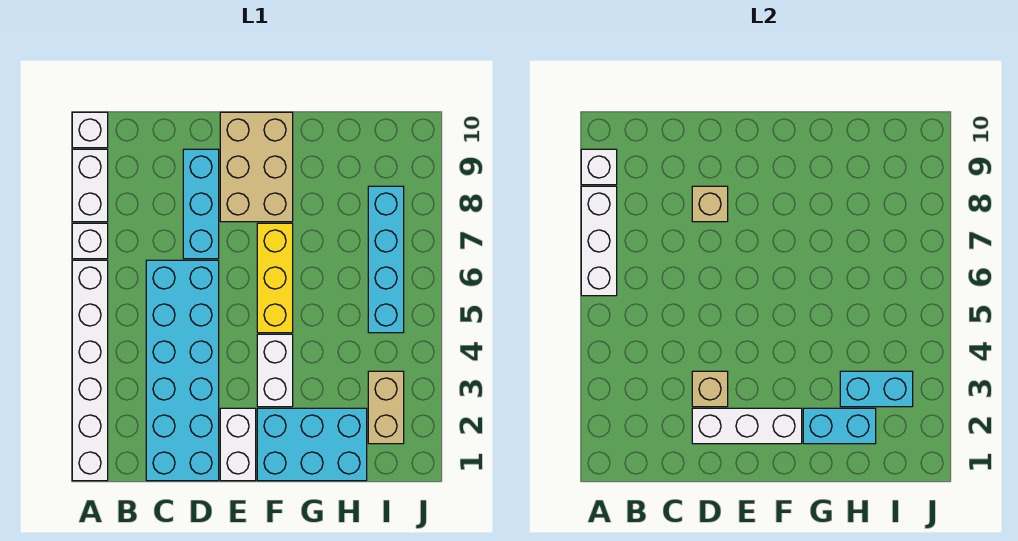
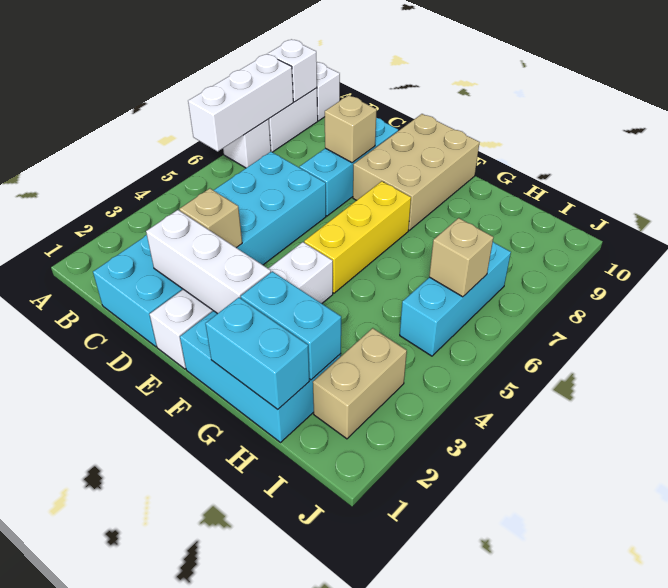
white 1x6 brick [72,260,108,481] -> none
cyan 1x2 brick [840,371,913,407] -> cyan 1x2 brick moved to [205,297,309,409]
cyan 1x4 brick [368,186,404,333] -> cyan 1x3 brick [400,242,511,356]
none -> tan 1x1 brick [429,218,494,297]

